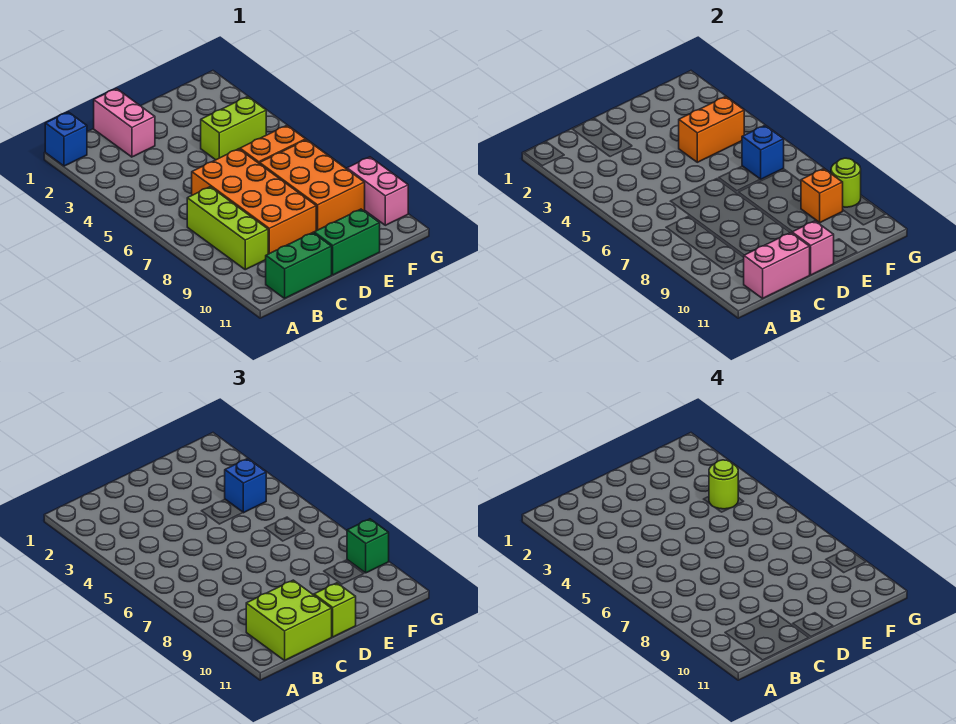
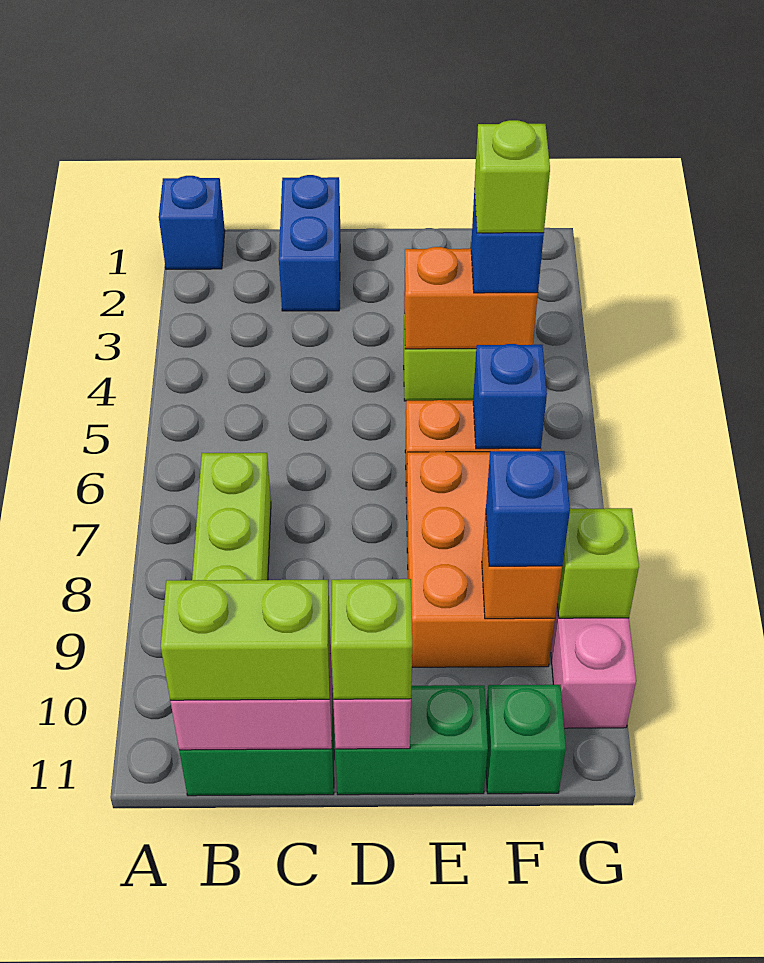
lime 2x2 brick [246,580,332,660] -> lime 1x2 brick [161,580,330,700]
pink 1x2 brick [94,89,155,157] -> blue 1x2 brick [279,175,340,311]
orange 2x4 brick [192,149,316,254] -> none
lime 1x1 round brick [709,460,738,509] -> lime 1x1 brick [474,120,550,233]
none -> blue 1x1 brick [486,451,570,566]
lime 1x1 round brick [831,158,861,207] -> lime 1x1 brick [557,508,639,618]
green 1x1 brick [347,519,389,573] -> green 1x1 brick moved to [486,685,566,794]

